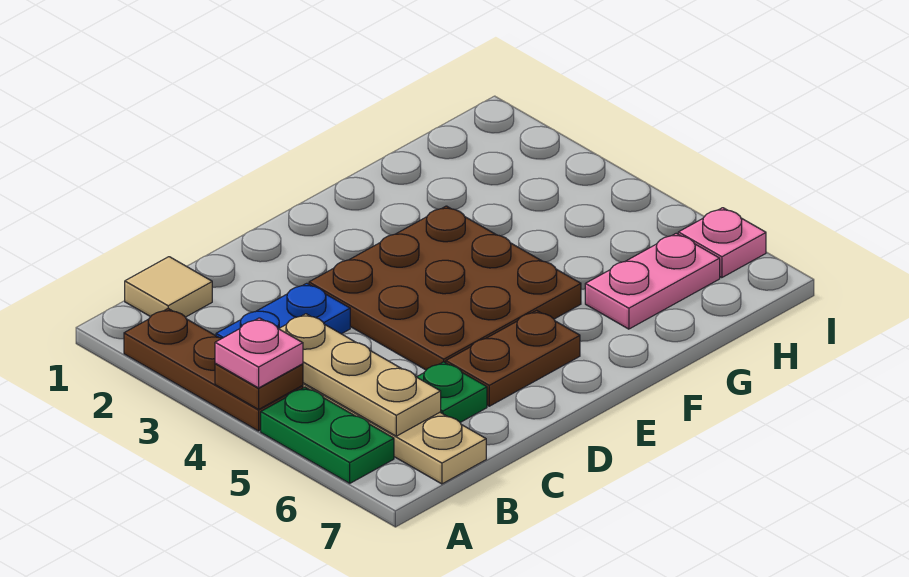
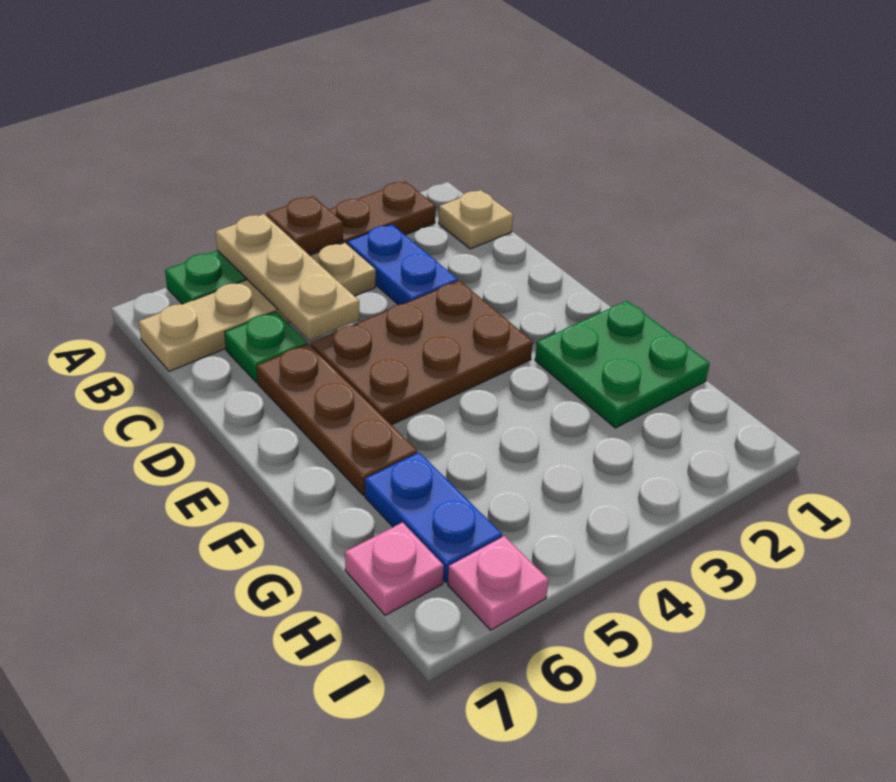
pink 1x1 plate [215,318,303,388] -> pink 1x1 plate moved to [345,522,444,615]
tan 1x1 tile [125,257,212,317] -> tan 1x1 plate [439,190,513,249]
tan 1x3 plate [279,314,441,436] -> tan 1x3 plate turned to [216,214,359,340]
brown 3x3 plate [309,206,581,370] -> brown 2x3 plate [311,281,533,425]
brown 1x2 plate [446,310,580,406] -> brown 1x3 plate [257,344,417,495]
none -> green 2x2 plate [535,301,710,428]
pink 1x2 plate [585,233,720,329] -> blue 1x2 plate [365,453,502,582]

